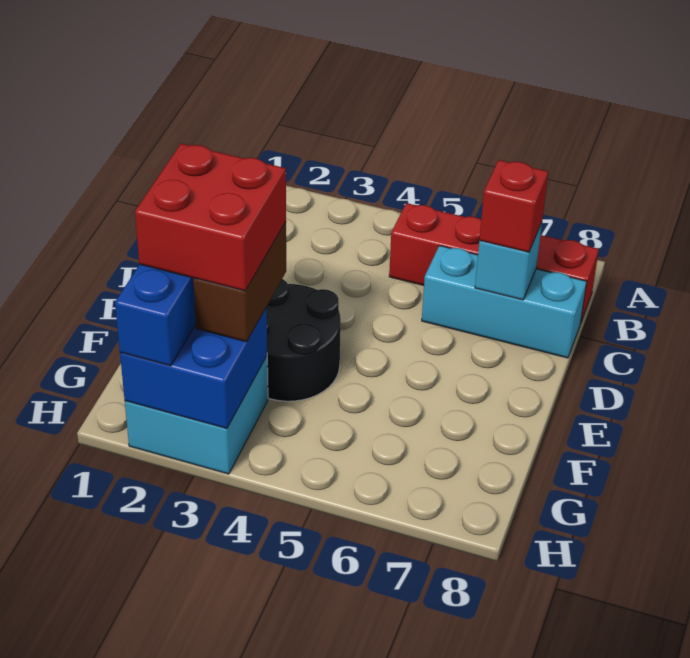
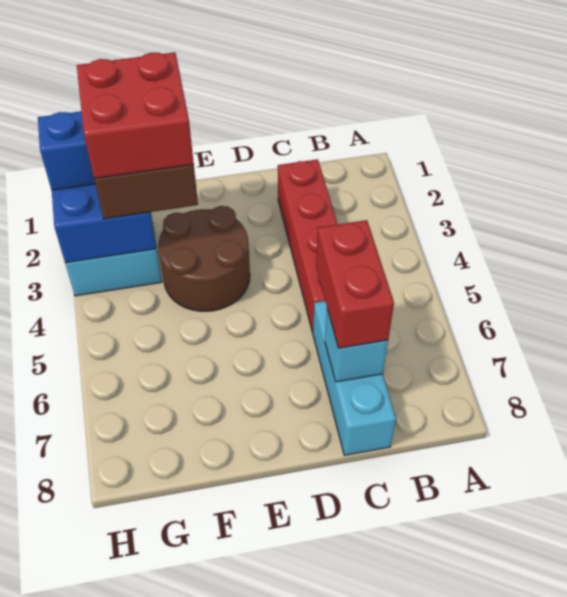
red 1x4 brick [389,203,599,324] -> red 1x4 brick moved to [278,159,338,333]
red 1x1 brick [479,160,548,252] -> red 1x2 brick [316,220,394,348]
black 2x2 round brick [266,279,341,401] -> brown 2x2 round brick [158,206,250,311]

